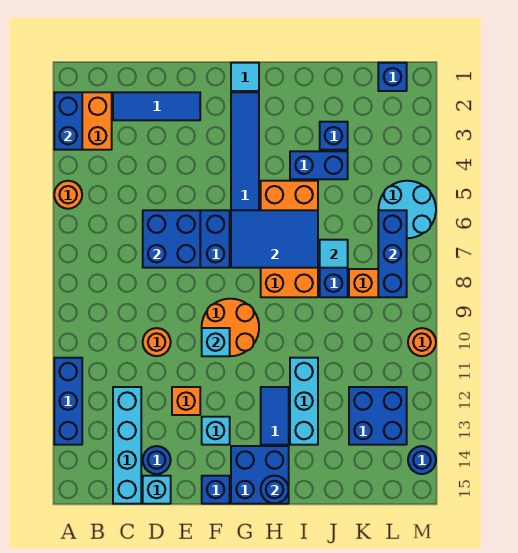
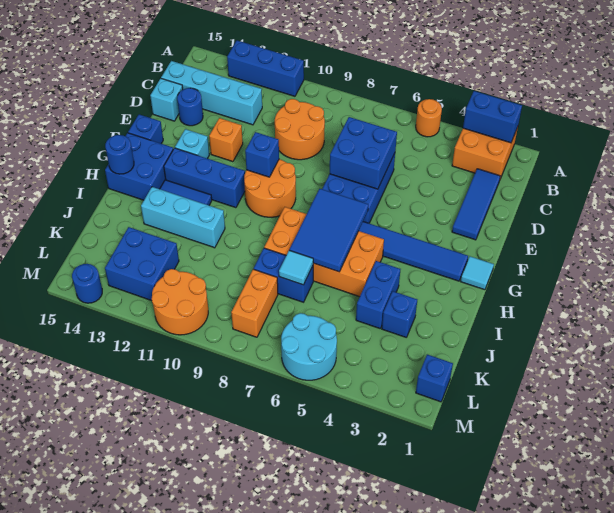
orange 1x1 round brick [143,328,171,356] -> orange 2x2 round brick [275,99,325,160]
cyan 1x1 brick [202,328,230,356] -> blue 1x1 brick [245,132,279,177]
blue 1x3 brick [378,210,407,297] -> blue 1x3 brick moved to [164,148,245,208]
orange 1x1 round brick [408,328,436,356] -> orange 2x2 round brick [152,269,208,335]

